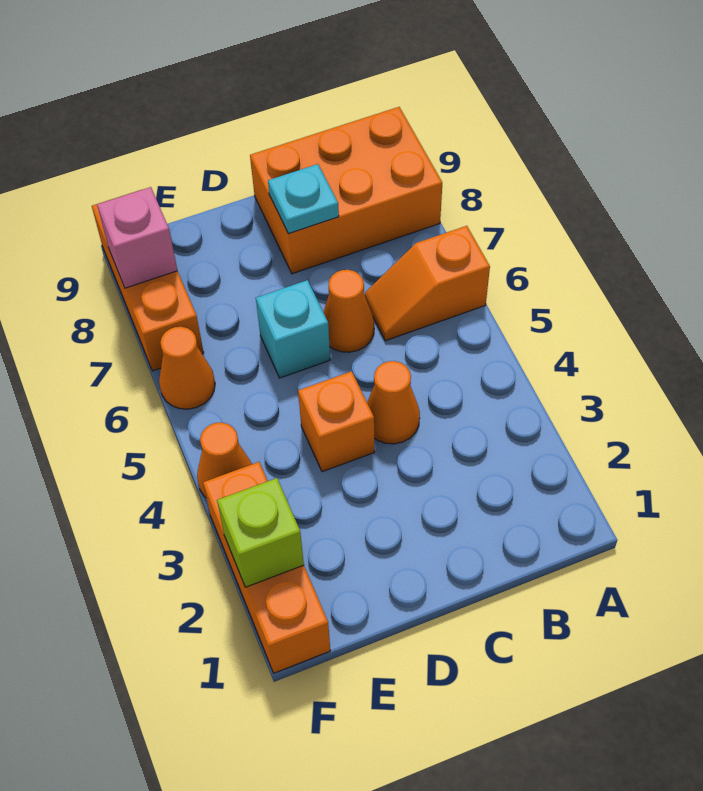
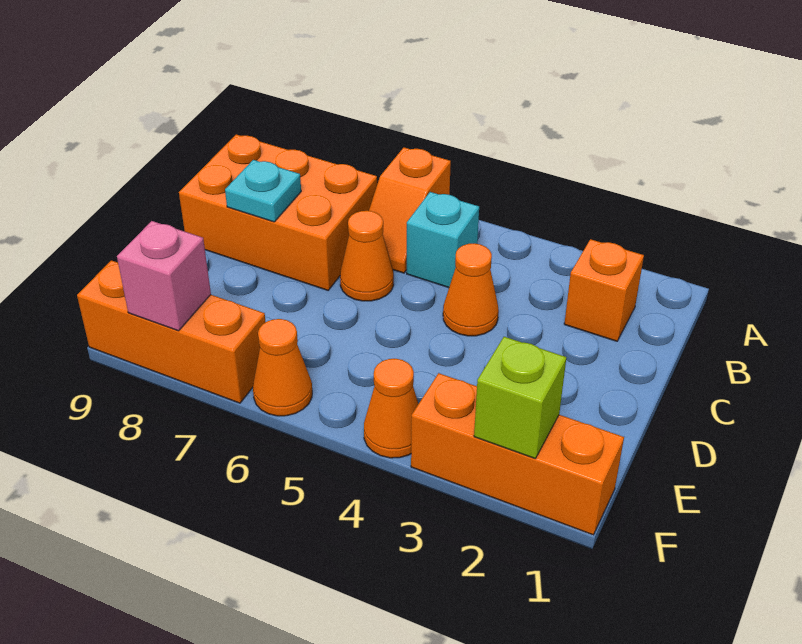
orange 2x3 brick [250,107,442,274] -> orange 2x3 brick turned to [179,135,377,290]
orange 1x1 brick [298,371,374,472] -> orange 1x1 brick moved to [564,239,644,341]
cyan 1x1 brick [256,280,330,378] -> cyan 1x1 brick moved to [407,192,479,288]

